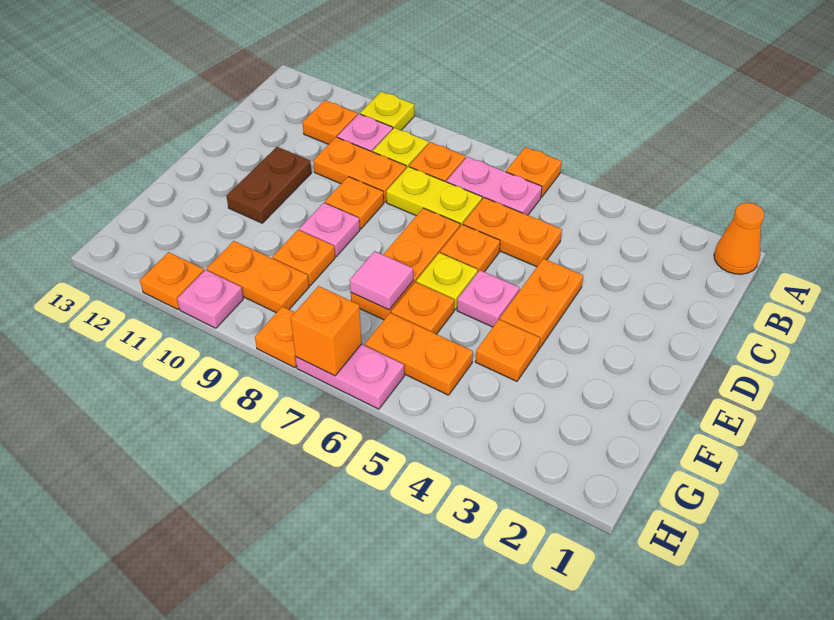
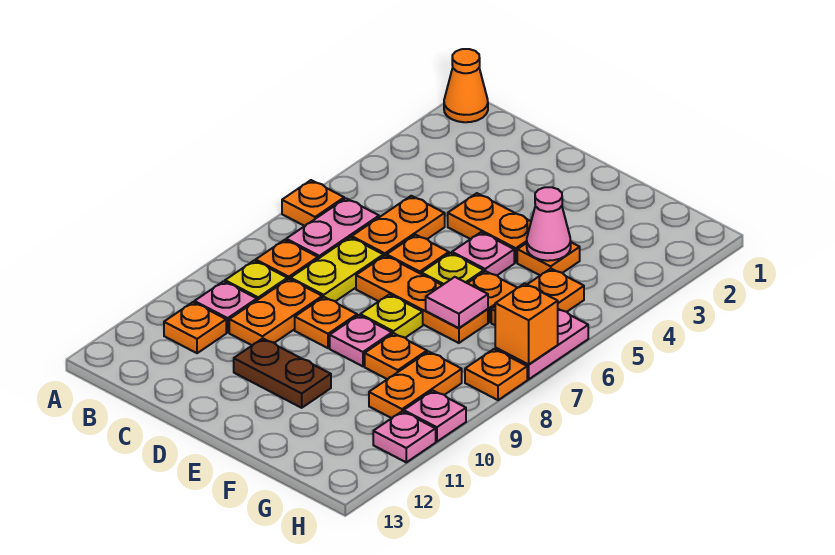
yellow 1x1 plate [360,92,414,130] -> yellow 1x1 plate moved to [360,294,423,338]
none -> pink 1x1 cone [527,187,571,261]
orange 1x1 plate [140,252,204,309] -> pink 1x1 plate [373,411,436,462]

